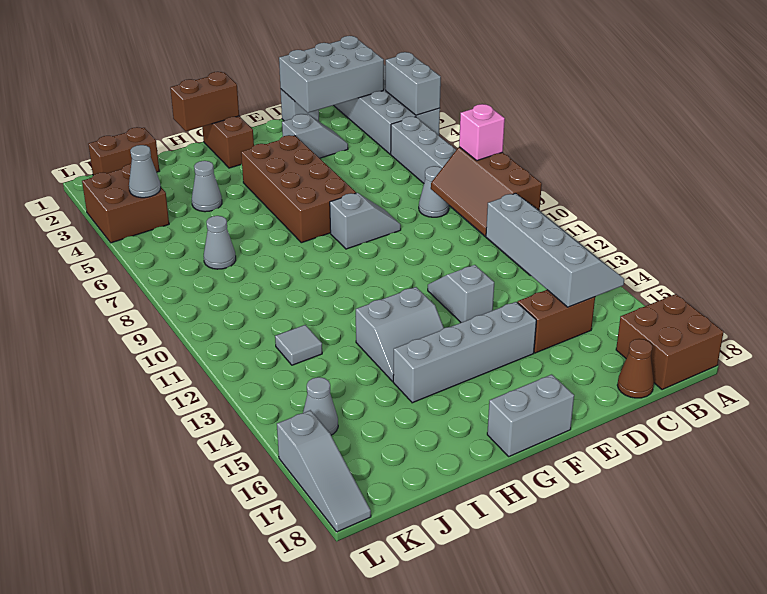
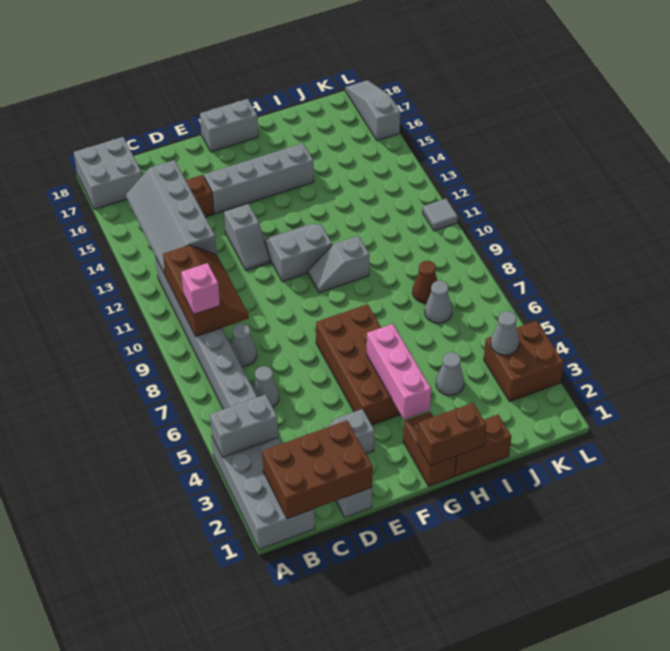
grey 1x2 brick [386,52,441,115] -> grey 1x2 brick turned to [210,395,278,457]
brown 2x2 brick [616,294,724,390] -> grey 2x2 brick [74,137,142,209]
grey 2x3 brick [279,36,384,113] -> brown 2x3 brick [262,420,373,519]
brown 1x1 cone [617,339,654,398] -> brown 1x1 cone moved to [413,261,437,303]
grey 1x2 slope [330,193,401,249] -> grey 1x2 slope moved to [308,236,370,293]
none -> pink 1x3 brick [367,324,431,419]
grey 2x2 slope [356,287,444,381] -> grey 2x2 slope moved to [264,224,332,282]
brown 1x2 brick [88,127,159,175] -> brown 1x2 brick moved to [455,415,511,476]
grey 1x1 tile [275,325,322,365] -> grey 1x1 tile moved to [423,199,458,231]
grey 1x1 cone [303,377,338,435] -> grey 1x1 cone moved to [253,366,279,407]

